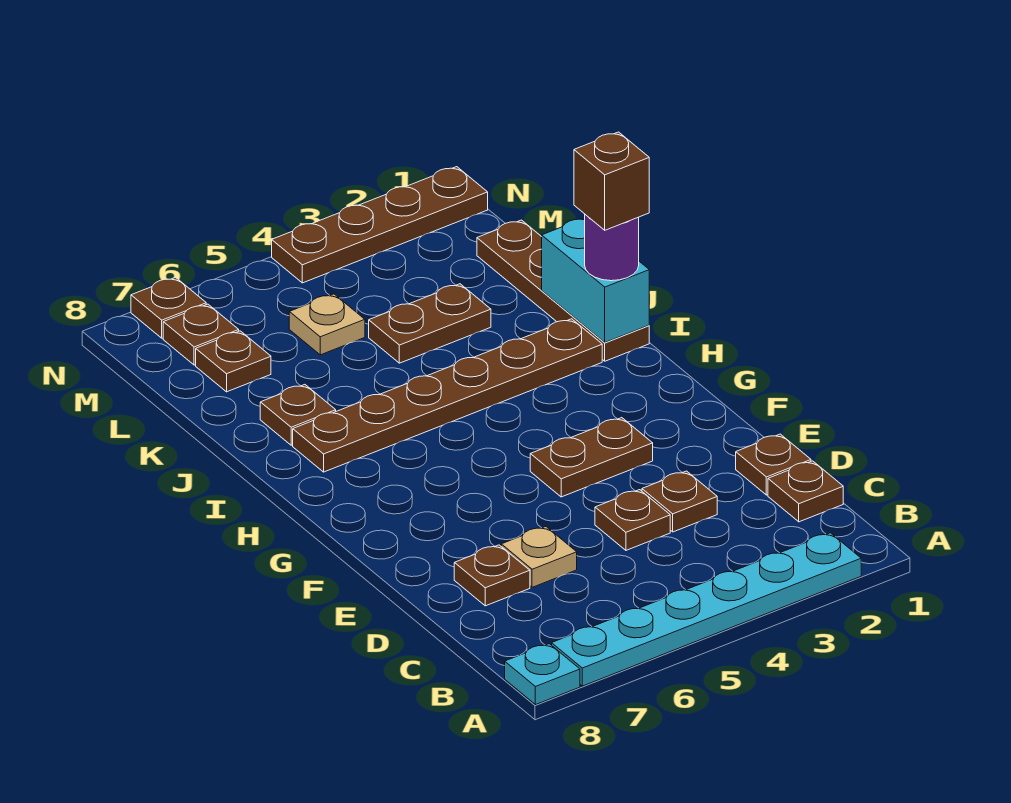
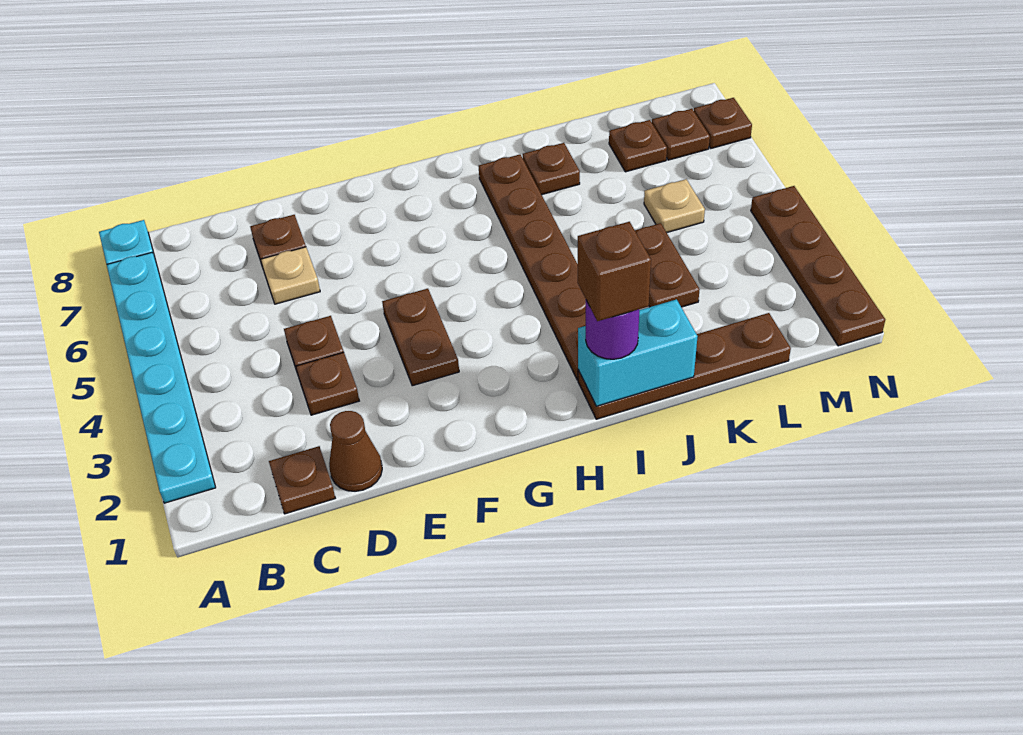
brown 1x1 plate [736,434,811,495] -> brown 1x1 cone [329,411,382,491]

